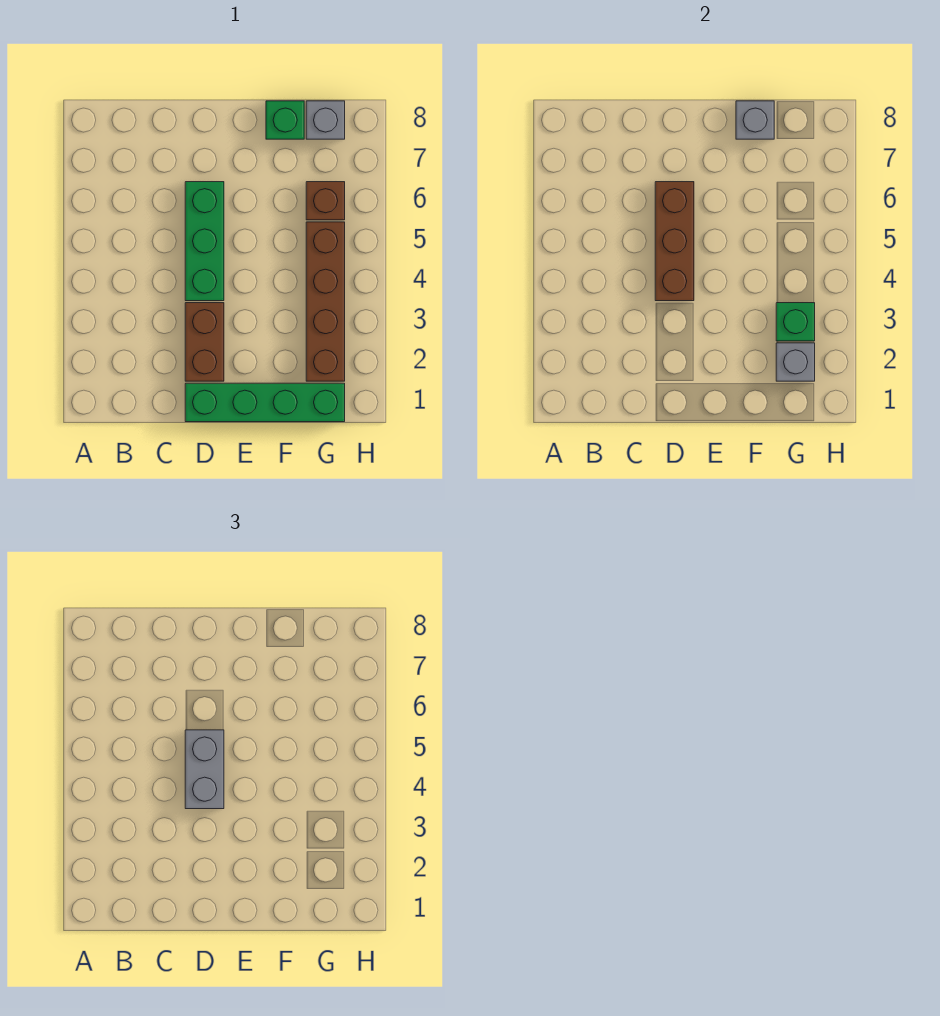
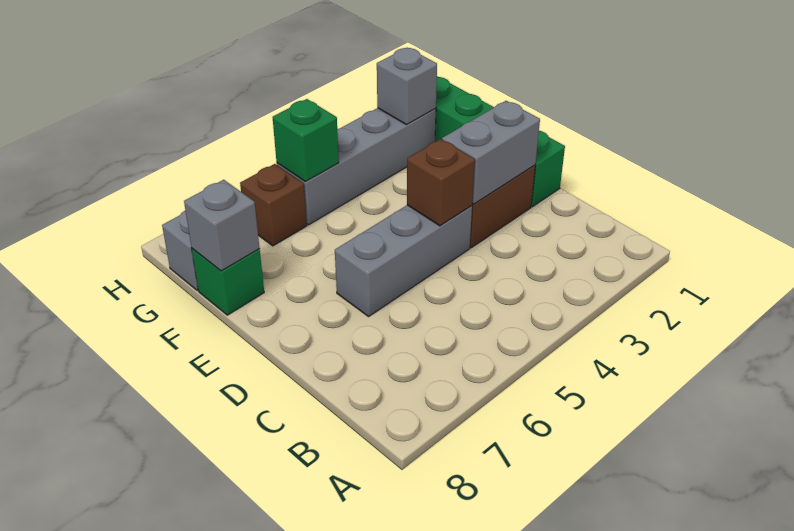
green 1x3 brick [185,182,224,301] -> grey 1x3 brick [335,205,472,317]
brown 1x3 brick [655,182,694,301] -> brown 1x1 brick [407,139,475,226]
grey 1x2 brick [185,730,224,809] -> grey 1x2 brick moved to [442,101,540,204]
brown 1x4 brick [306,222,345,381] -> grey 1x4 brick [277,108,436,225]
green 1x1 brick [776,303,815,341] -> green 1x1 brick moved to [273,99,339,181]

